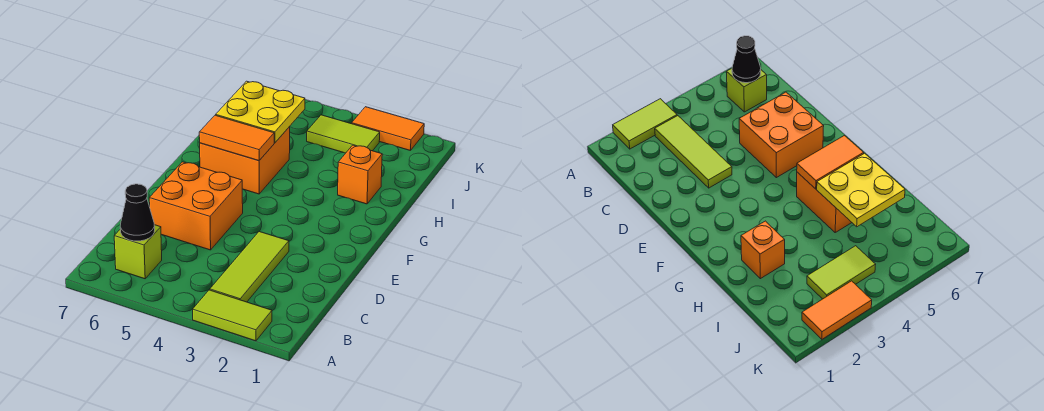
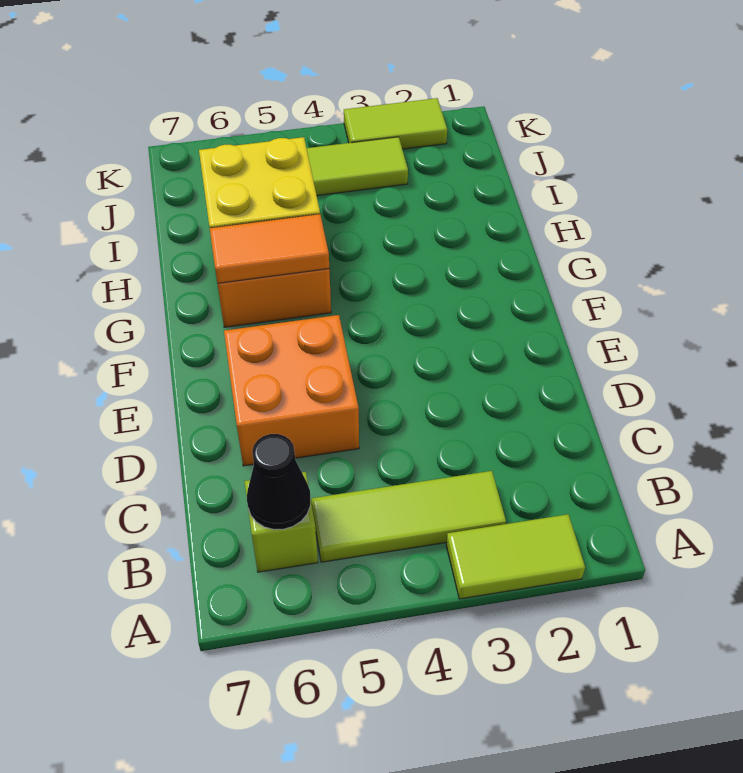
lime 1x3 tile [210,232,289,302] -> lime 1x3 tile turned to [311,471,506,562]
orange 1x1 brick [338,145,382,204] -> none
orange 1x2 tile [352,107,424,151] -> lime 1x2 tile [344,98,447,149]

